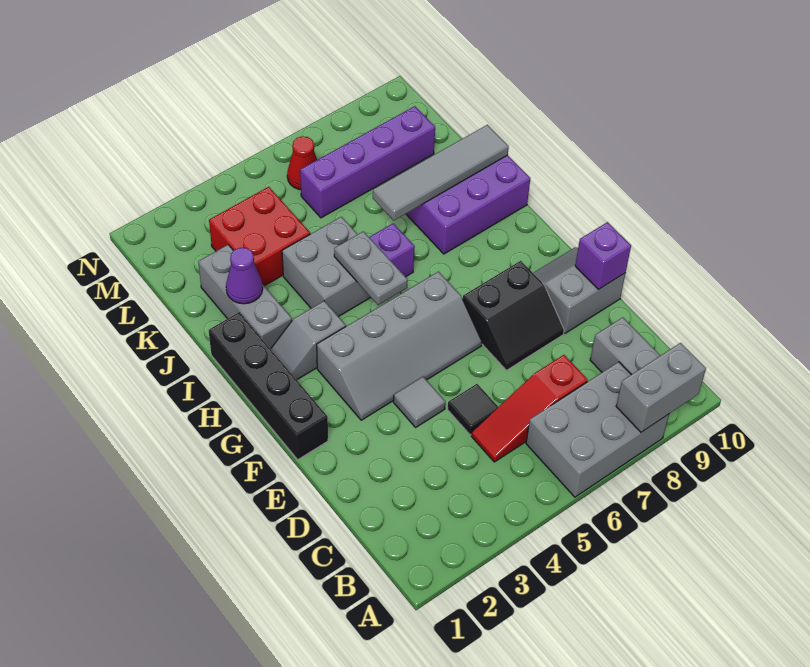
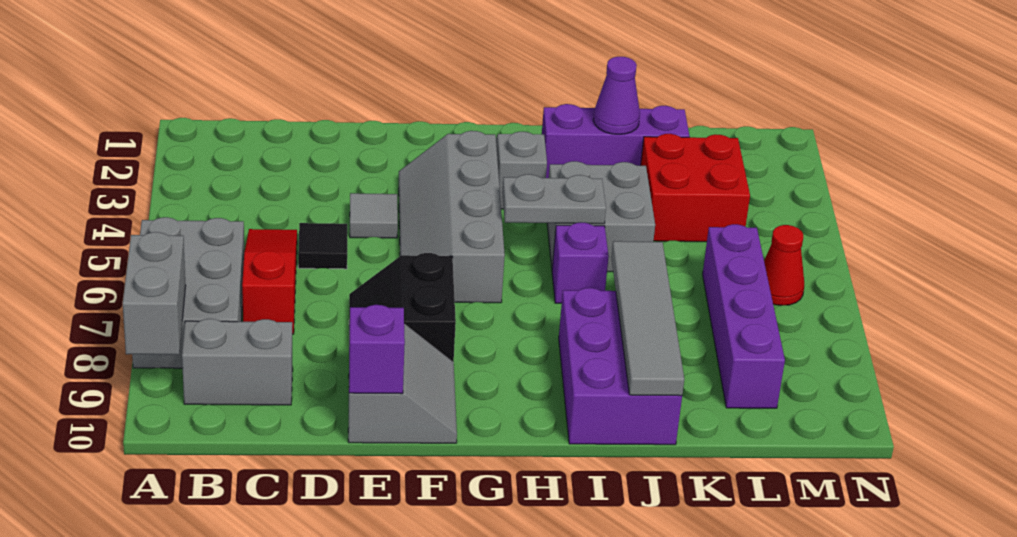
black 1x4 brick [209,312,328,460] -> none
grey 1x3 brick [198,245,292,349] -> purple 1x3 brick [542,104,690,178]

